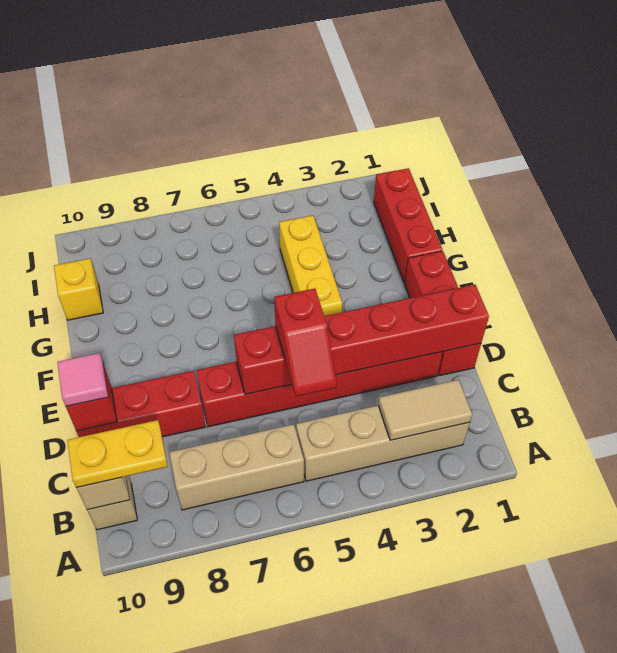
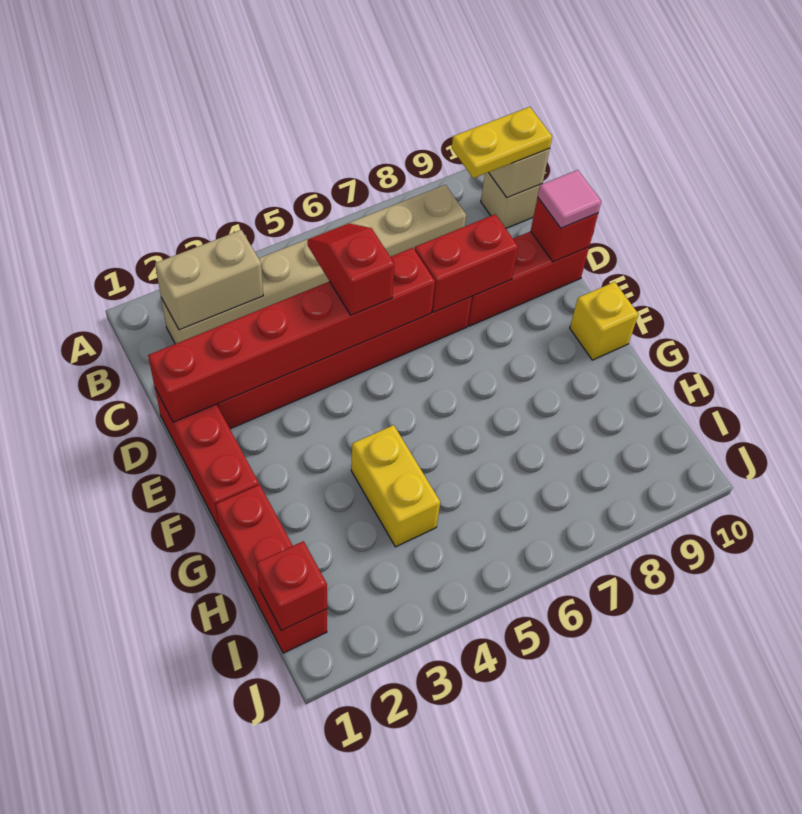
tan 1x2 tile [379,380,472,440] -> tan 1x2 brick [155,230,263,330]
none -> red 1x2 brick [415,214,518,312]
yellow 1x3 brick [279,215,342,316] -> yellow 1x2 brick [351,425,440,547]
yellow 1x1 brick [54,259,103,320] -> yellow 1x1 brick moved to [570,282,638,360]
none -> red 1x1 brick [257,541,327,631]

